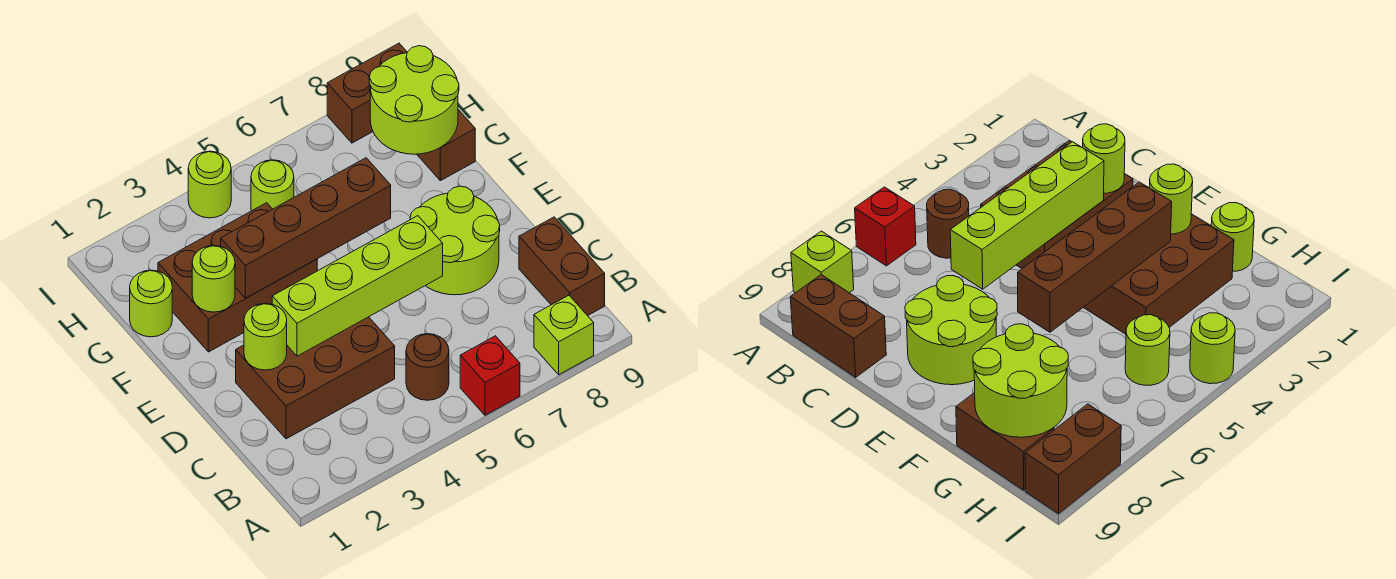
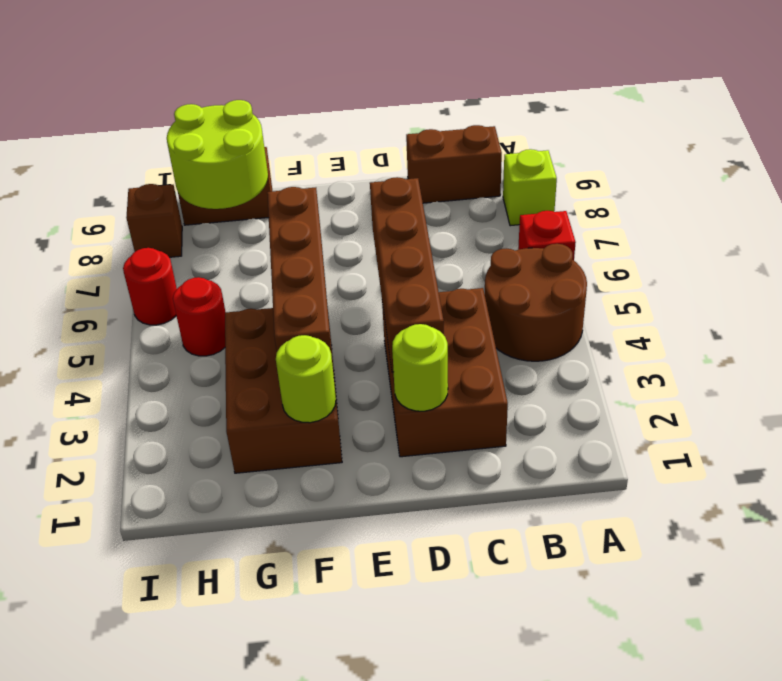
brown 1x1 round brick [406,334,449,400] -> brown 2x2 round brick [485,244,587,361]
lime 1x4 brick [272,216,443,356] -> brown 1x4 brick [370,177,444,372]
lime 2x2 round brick [410,186,500,295] -> none
lime 1x1 round brick [130,270,172,337] -> none
lime 1x1 round brick [251,160,294,211] -> red 1x1 round brick [173,277,226,356]
lime 1x1 round brick [188,151,231,218] -> none
none -> red 1x1 round brick [123,248,177,325]
brown 1x2 brick [327,43,407,143] -> brown 1x1 brick [126,184,182,257]

